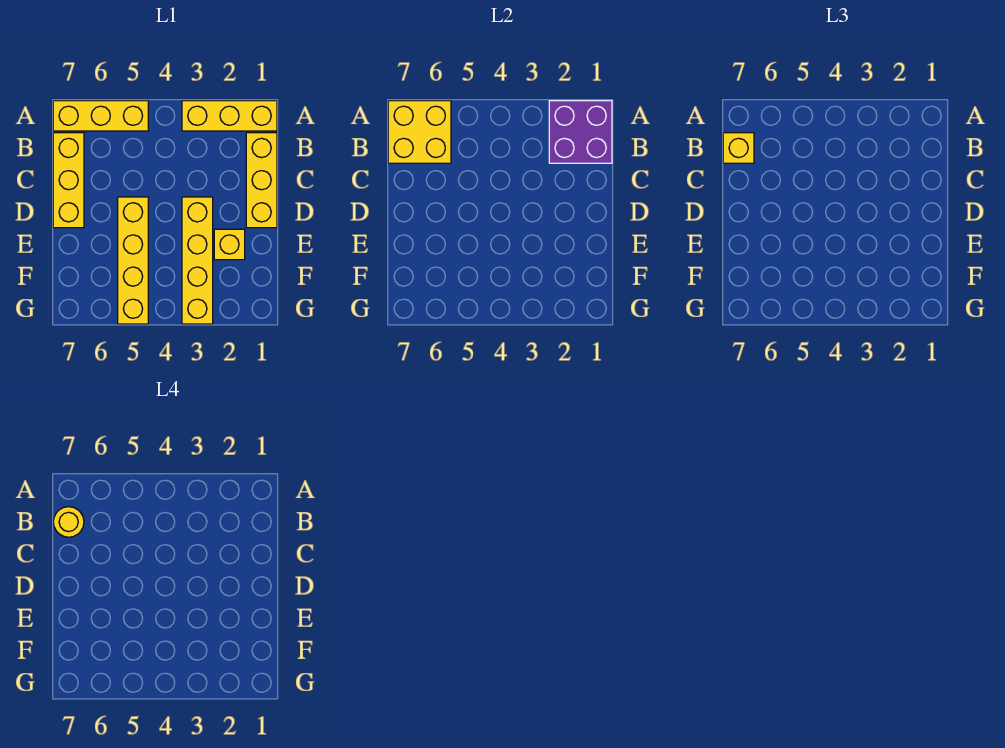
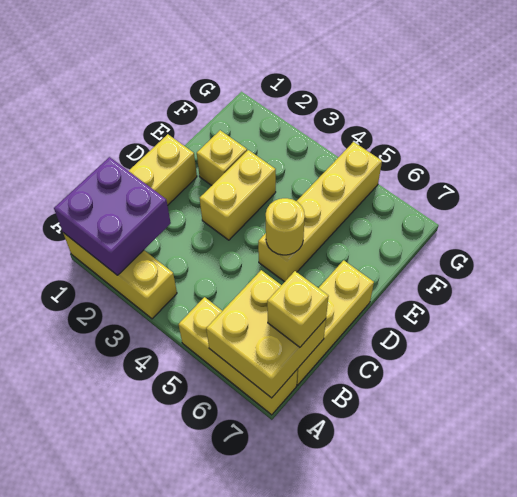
yellow 1x1 round brick [53,507,84,537] -> yellow 1x1 round brick moved to [266,198,305,255]
yellow 1x4 brick [182,197,213,324] -> yellow 1x2 brick [200,150,276,240]

